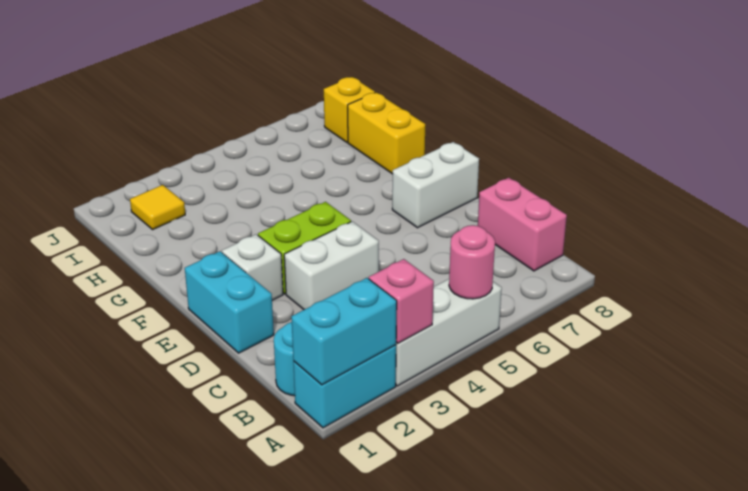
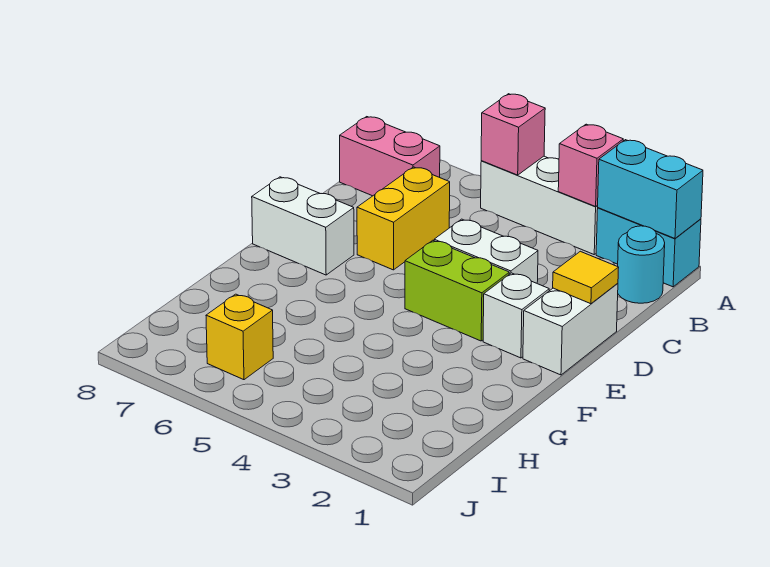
pink 1x1 round brick [449,225,495,299] -> pink 1x1 brick [481,94,545,175]
pink 1x2 brick [478,178,567,271] -> pink 1x2 brick turned to [340,117,440,196]
cyan 1x2 brick [185,251,274,353] -> white 1x2 brick [523,283,618,375]
yellow 1x2 brick [348,92,425,174] -> yellow 1x2 brick moved to [357,167,450,270]
yellow 1x1 tile [130,185,185,229] -> yellow 1x1 tile moved to [553,251,619,304]
yellow 1x1 brick [324,77,375,142] -> yellow 1x1 brick moved to [206,294,273,380]

